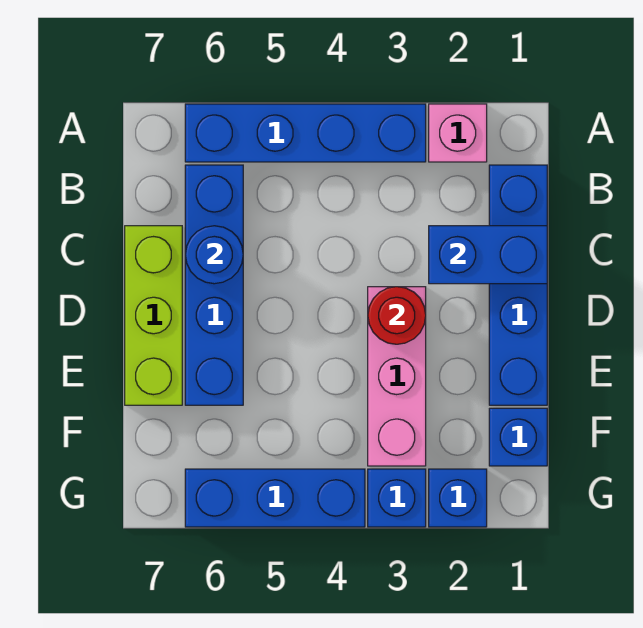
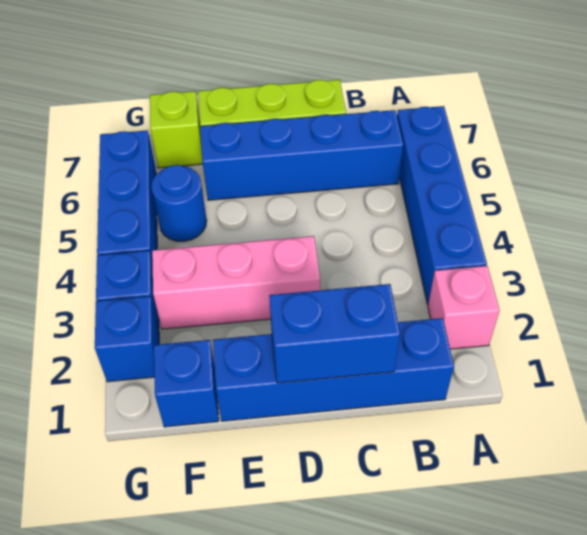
blue 1x2 brick [429,226,547,284] -> blue 1x2 brick turned to [269,284,400,383]
blue 1x1 round brick [185,226,243,284] -> blue 1x1 round brick moved to [151,165,207,241]
red 1x1 round brick [368,287,426,344] -> none
none -> lime 1x1 brick [150,91,203,168]

